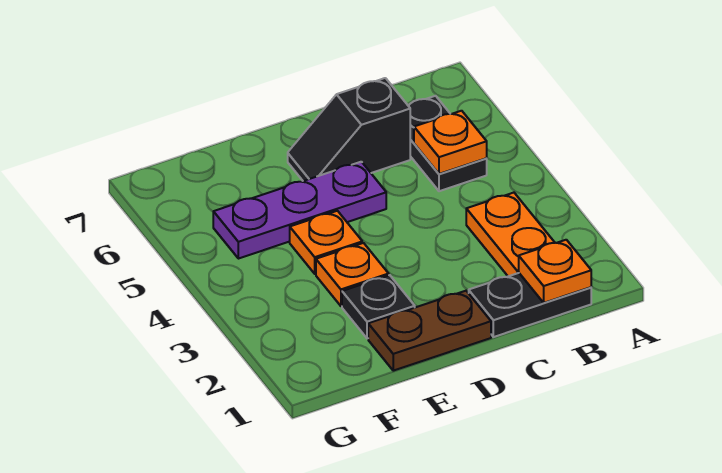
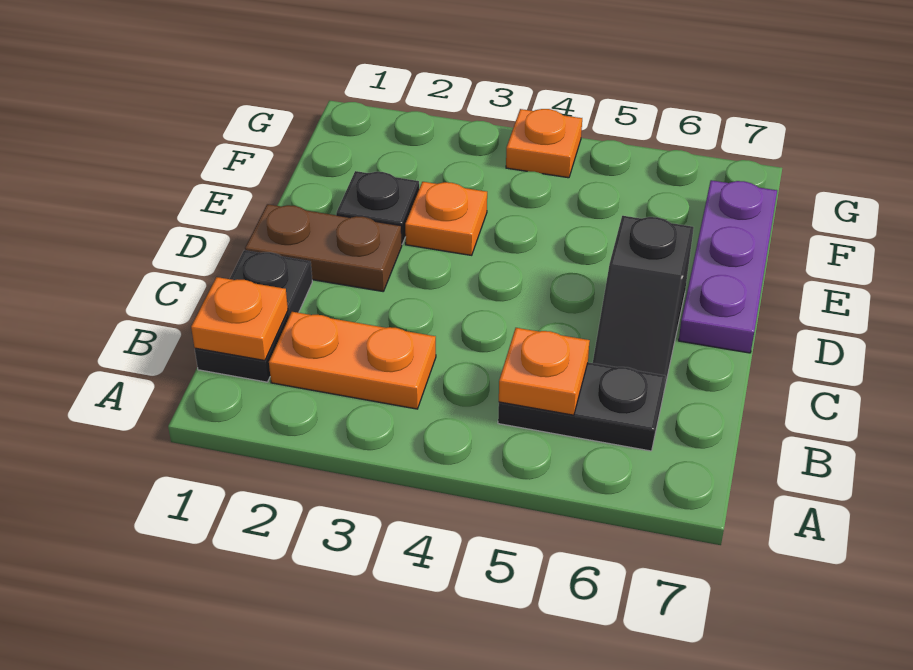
black 1x2 slope [288,78,410,181] -> black 1x2 slope turned to [593,216,694,390]
brown 1x2 plate [368,291,491,371] -> brown 1x2 plate turned to [245,204,402,291]
purple 1x3 plate [213,162,386,259] -> purple 1x3 plate moved to [679,180,777,353]
orange 1x1 plate [290,211,362,274] -> orange 1x1 plate moved to [506,109,582,178]

